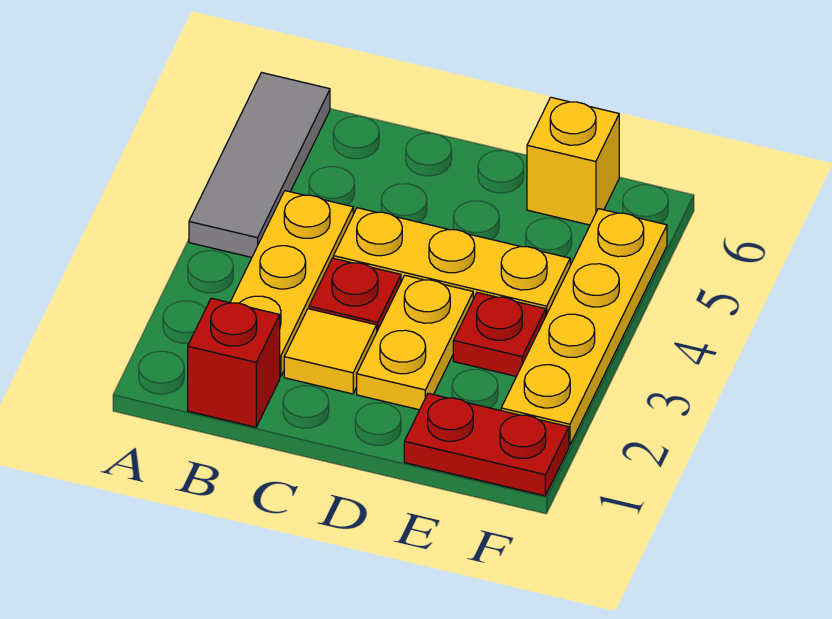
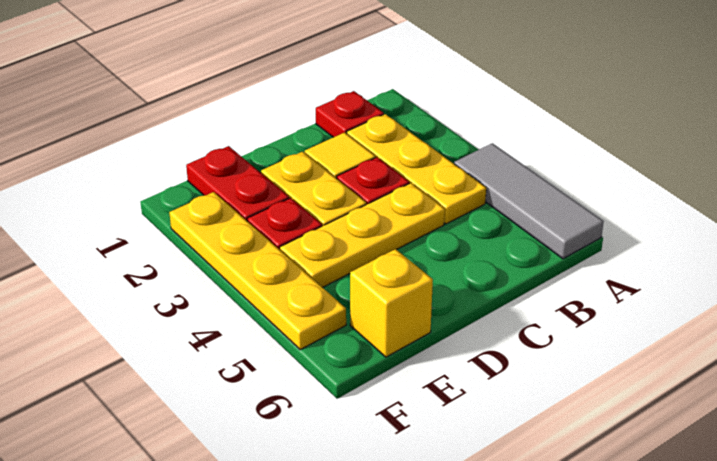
red 1x1 brick [188,298,280,427] -> red 1x1 plate [316,91,384,137]
red 1x2 plate [404,393,569,496] -> red 1x2 plate turned to [186,146,289,221]

